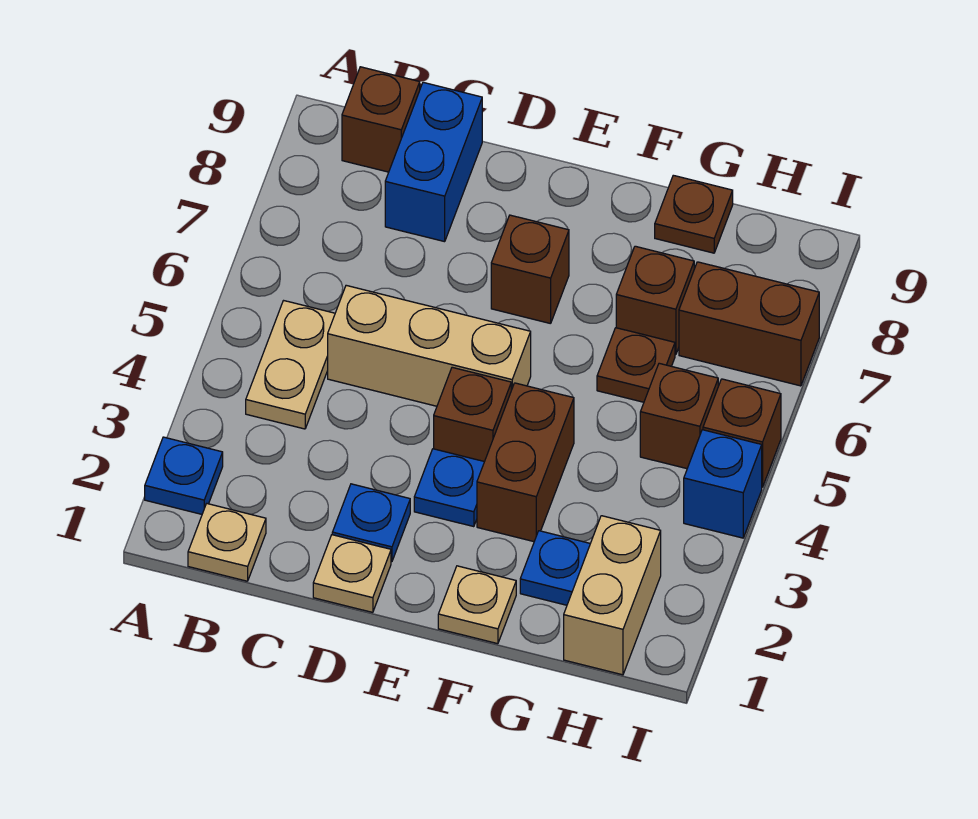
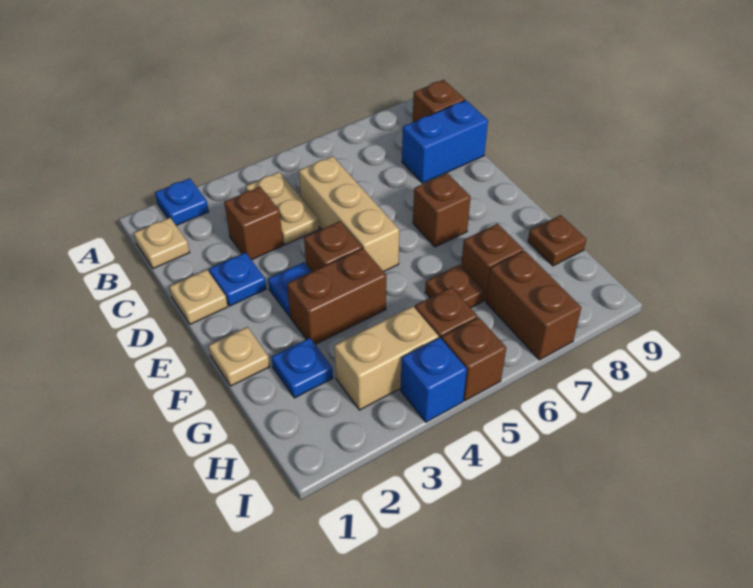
tan 1x2 plate [246,301,335,429] -> tan 1x2 plate turned to [246,172,319,245]
none -> brown 1x1 brick [224,187,283,260]
tan 1x2 brick [564,516,661,675] -> tan 1x2 brick moved to [334,306,439,410]

